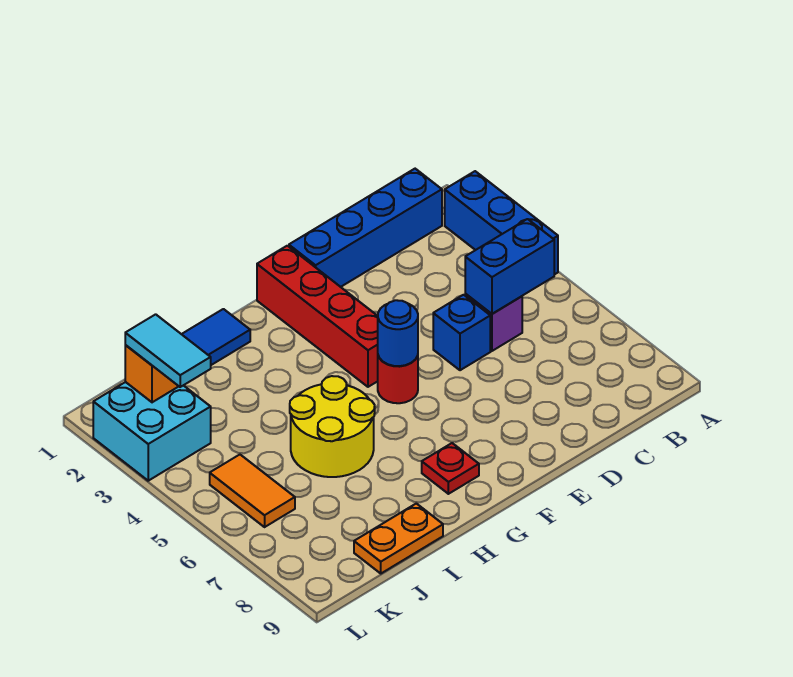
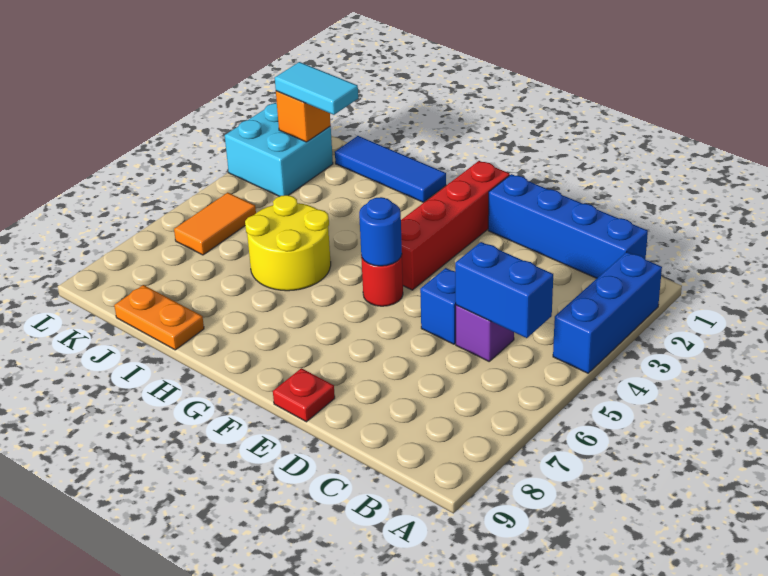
red 1x1 plate [422,443,479,494] -> red 1x1 plate moved to [273,368,335,422]
cyan 1x2 tile [125,314,211,387] -> cyan 1x2 tile turned to [275,62,358,115]

